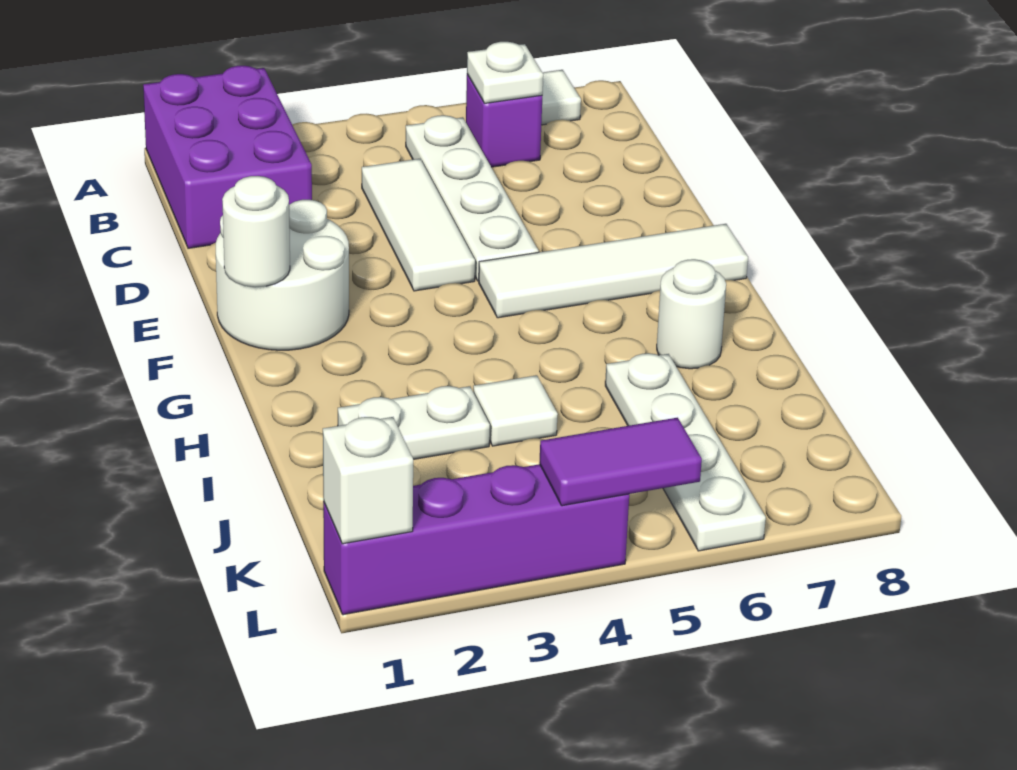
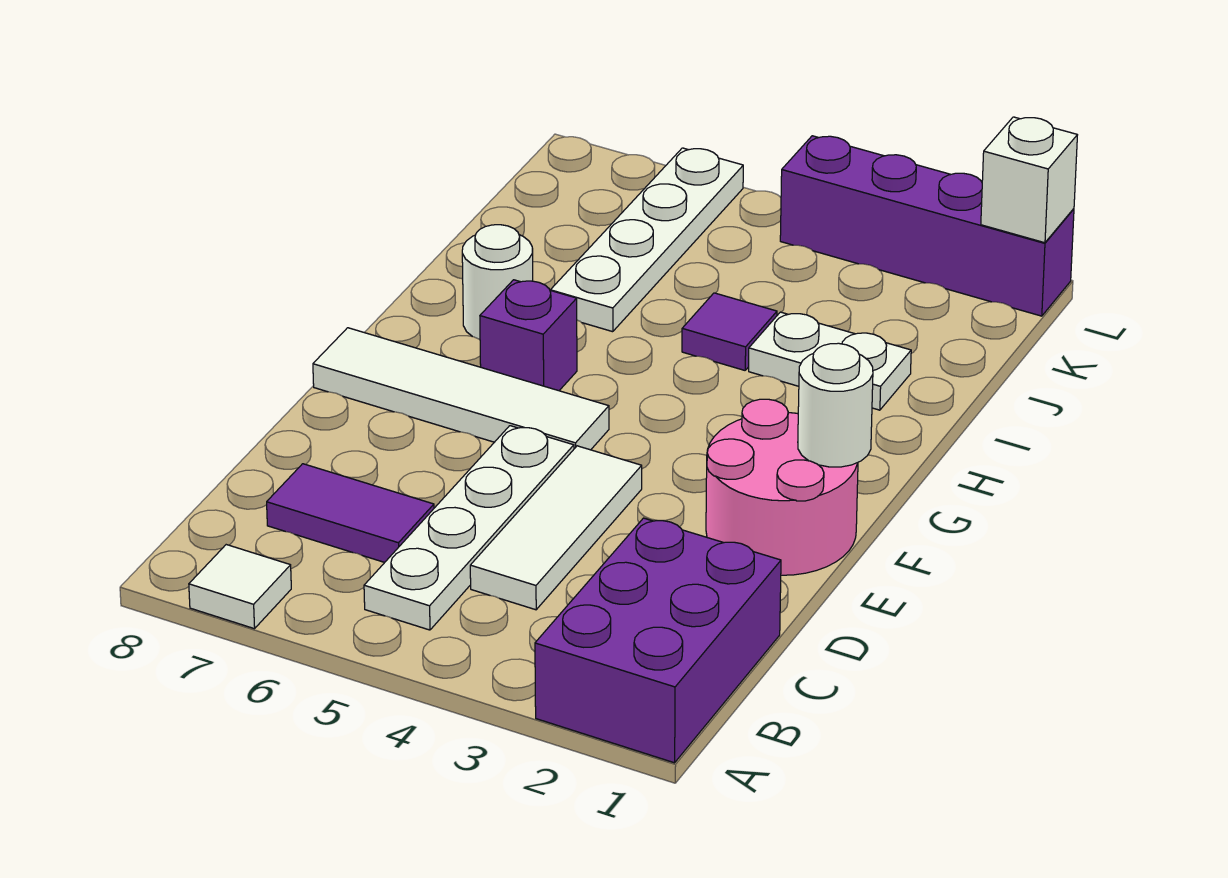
purple 1x1 brick [466,74,542,167] -> purple 1x1 brick moved to [480,280,577,391]
white 1x1 plate [467,42,543,103] -> none
white 2x2 round brick [216,200,349,350] -> pink 2x2 round brick [706,399,858,575]
white 1x1 tile [473,375,558,446] -> purple 1x1 tile [682,293,777,370]
purple 1x2 tile [539,418,702,506] -> purple 1x2 tile moved to [267,464,434,562]

